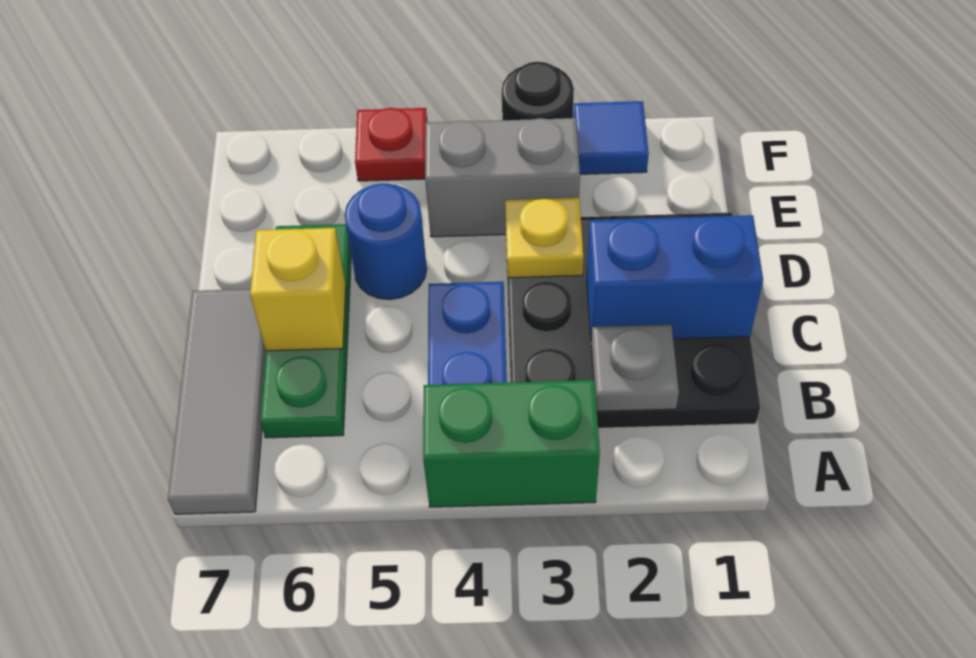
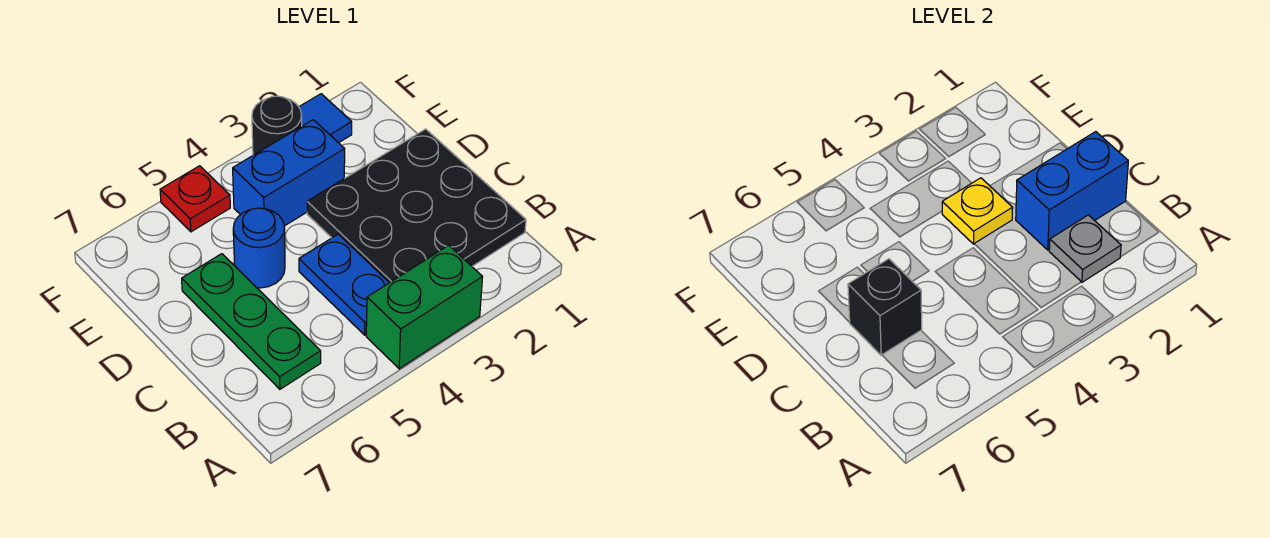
grey 1x3 tile [168,289,266,514] -> none
yellow 1x1 brick [250,228,346,351] -> black 1x1 brick [848,259,922,355]
grey 1x2 brick [425,118,580,237] -> blue 1x2 brick [233,120,345,226]

